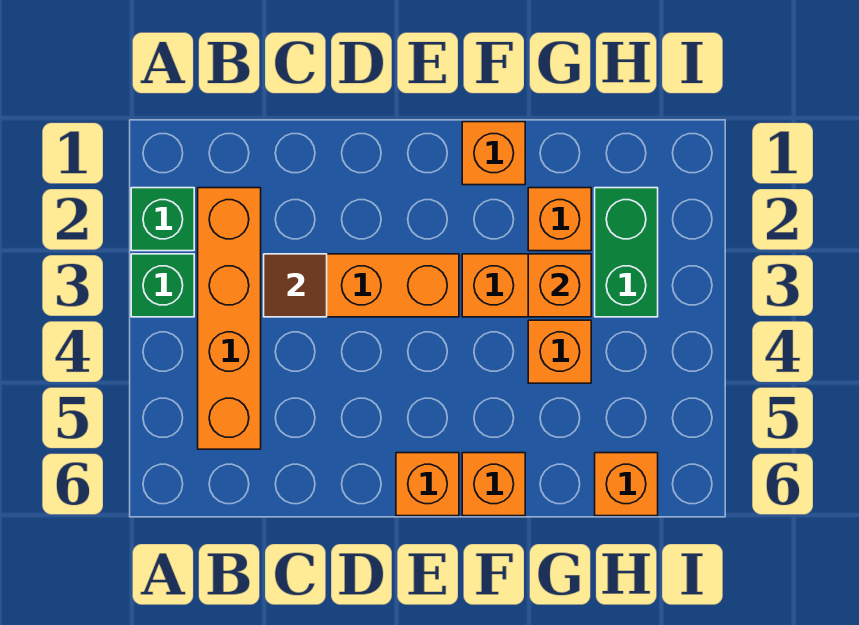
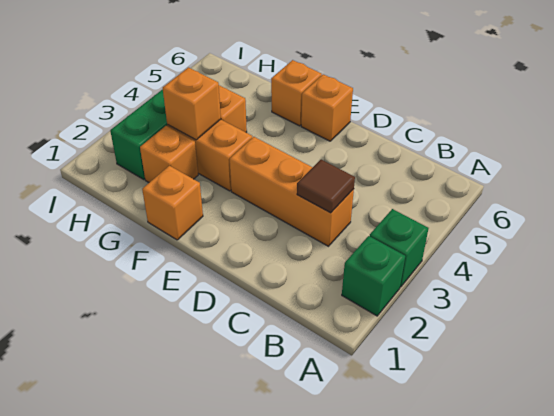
orange 1x4 brick [198,188,261,449] -> none
orange 1x1 brick [595,453,658,516] -> none

